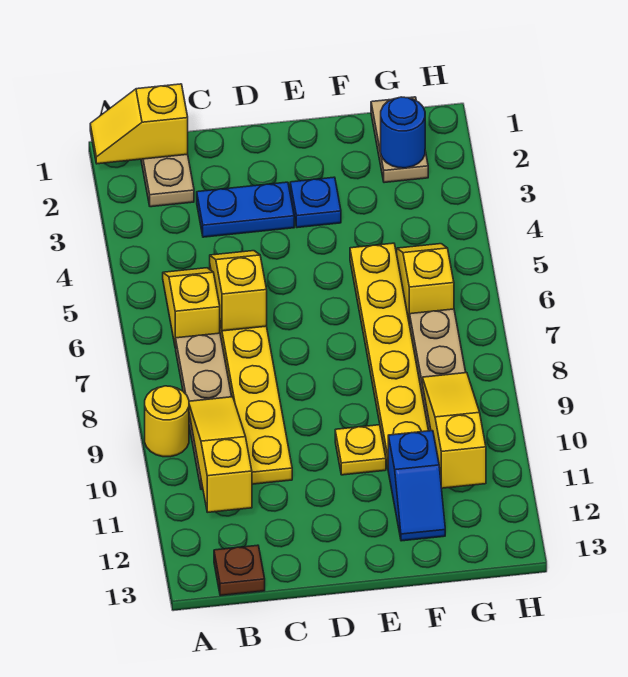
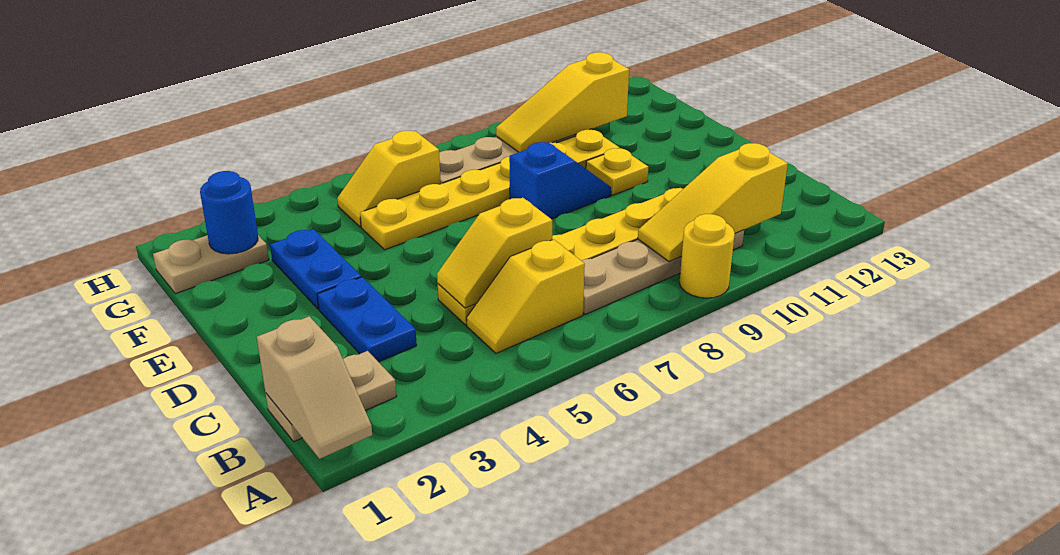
yellow 1x2 slope [90,84,188,164] -> tan 1x2 slope [257,316,372,459]
brown 1x1 plate [214,545,265,596] -> none
blue 1x1 plate [290,177,341,228] -> blue 1x2 plate [270,229,361,309]
blue 1x2 slope [388,431,445,541] -> blue 1x2 slope moved to [509,142,611,219]

